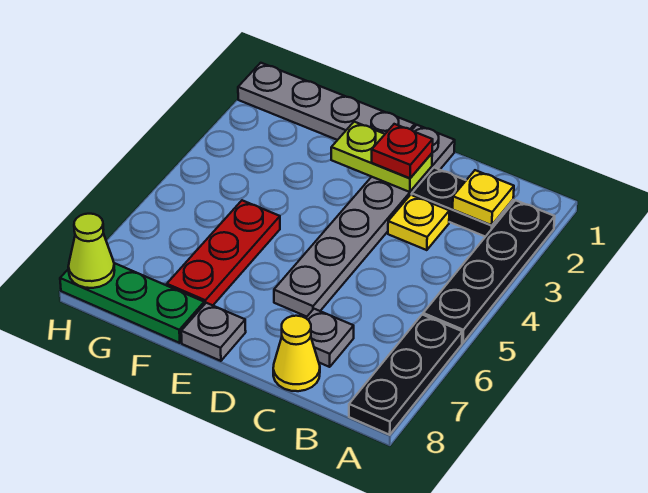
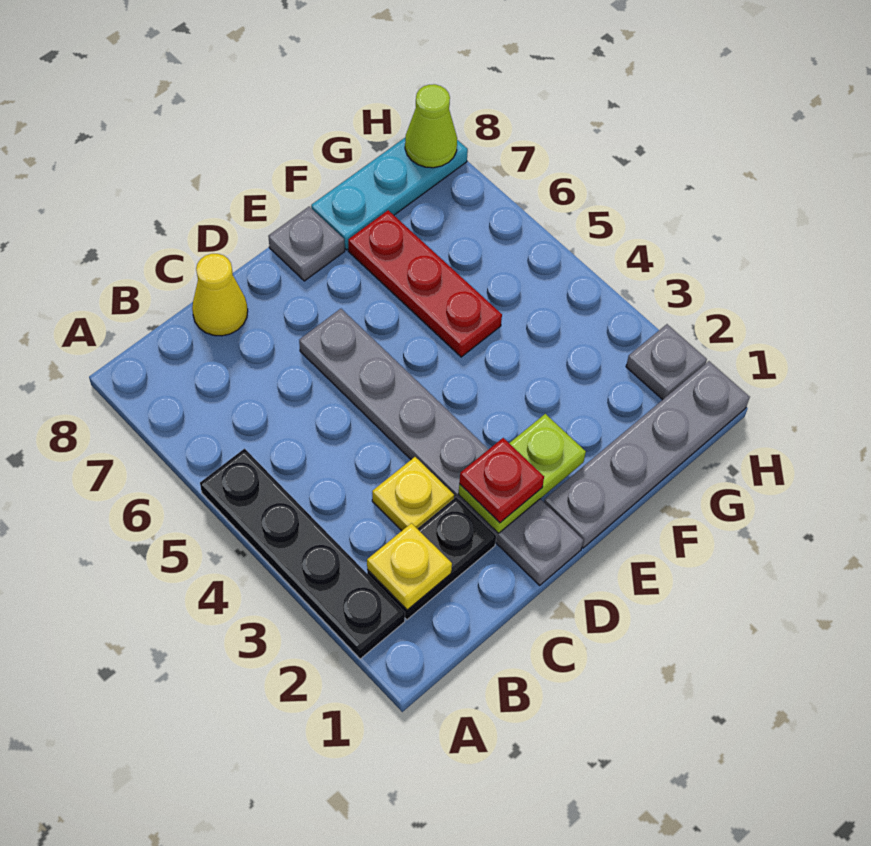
black 1x3 plate [349,315,462,435] -> none
grey 1x1 plate [306,309,354,367] -> grey 1x1 plate moved to [626,324,707,400]
green 1x3 plate [60,263,204,343] -> cyan 1x3 plate [311,138,468,250]

